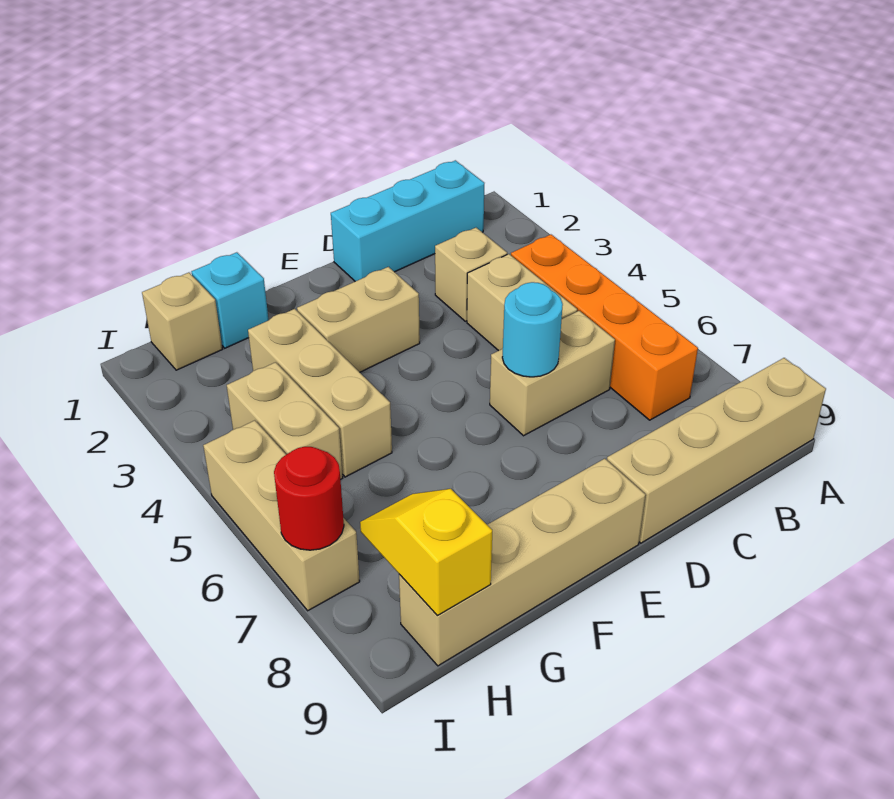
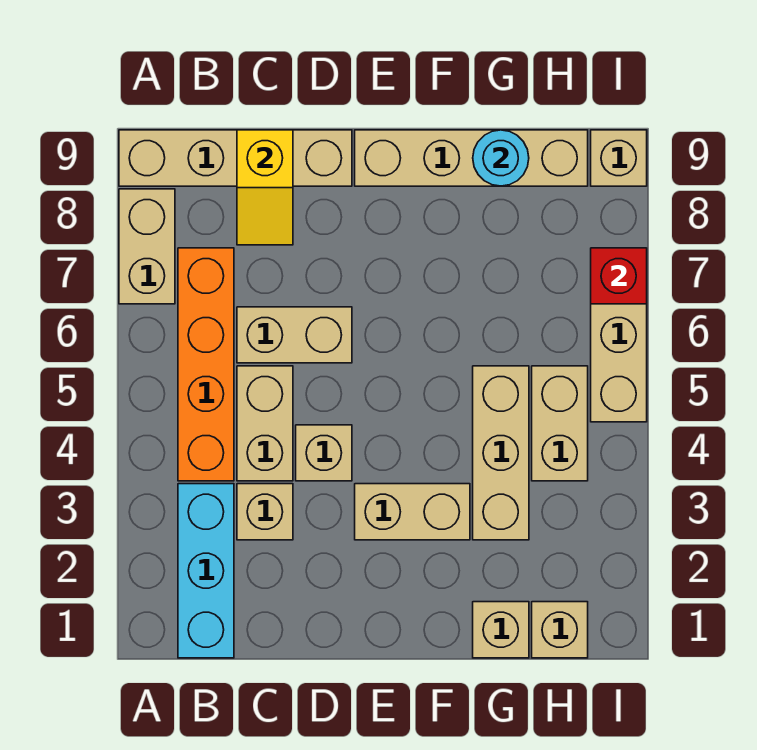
none -> tan 1x2 brick [119,189,175,304]
cyan 1x3 brick [331,160,484,281] -> cyan 1x3 brick turned to [178,484,234,658]
none -> tan 1x1 brick [296,425,352,481]
cyan 1x1 round brick [502,282,563,377] -> cyan 1x1 round brick moved to [473,130,529,186]
cyan 1x1 brick [192,252,268,348] -> tan 1x1 brick [473,602,529,658]
yellow 1x2 slope [360,489,492,616] -> yellow 1x2 slope moved to [237,130,293,245]
red 1x1 round brick [274,447,344,550] -> red 1x1 brick [591,248,647,304]
none -> tan 1x1 brick [591,130,647,186]

